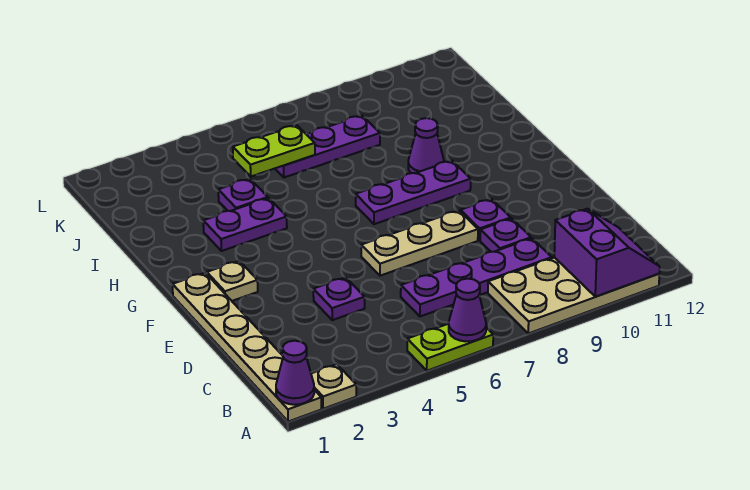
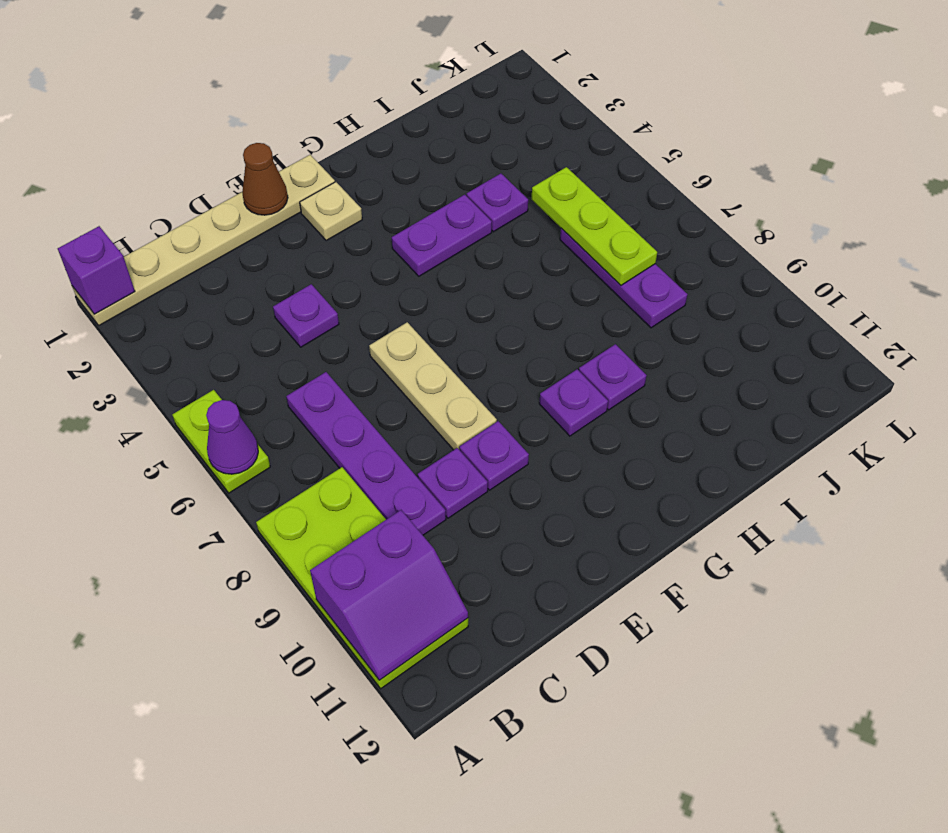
purple 1x1 cone [276,341,314,405] -> purple 1x1 brick [58,226,135,314]
tan 1x1 plate [311,364,356,409] -> none
tan 2x4 plate [488,257,659,333] -> lime 2x4 plate [256,467,468,689]
none -> brown 1x1 cone [242,143,288,215]
purple 1x3 plate [356,161,471,224] -> purple 1x1 plate [539,369,608,436]
purple 1x2 plate [203,198,287,251] -> purple 1x2 plate turned to [392,195,492,276]
purple 1x1 cone [408,118,444,173] -> purple 1x1 plate [579,344,647,410]
lime 1x2 plate [233,125,315,176] -> lime 1x3 plate [532,167,657,285]

